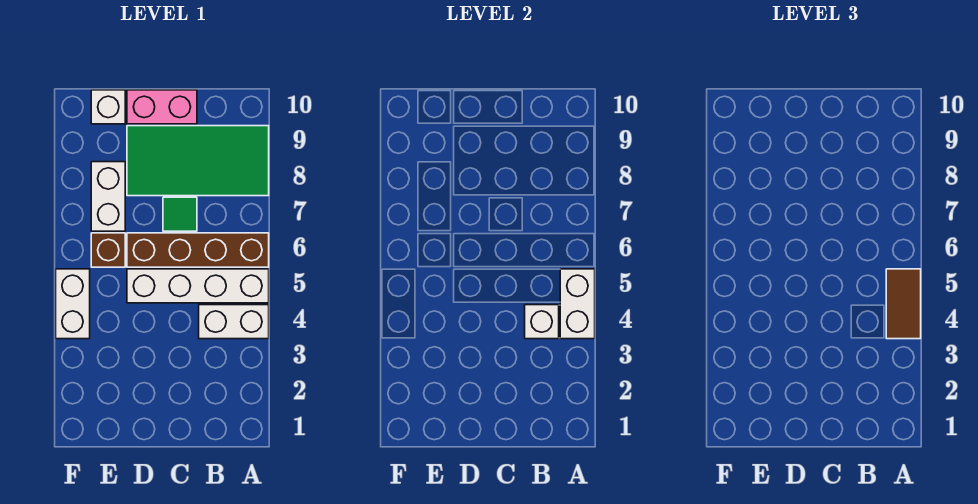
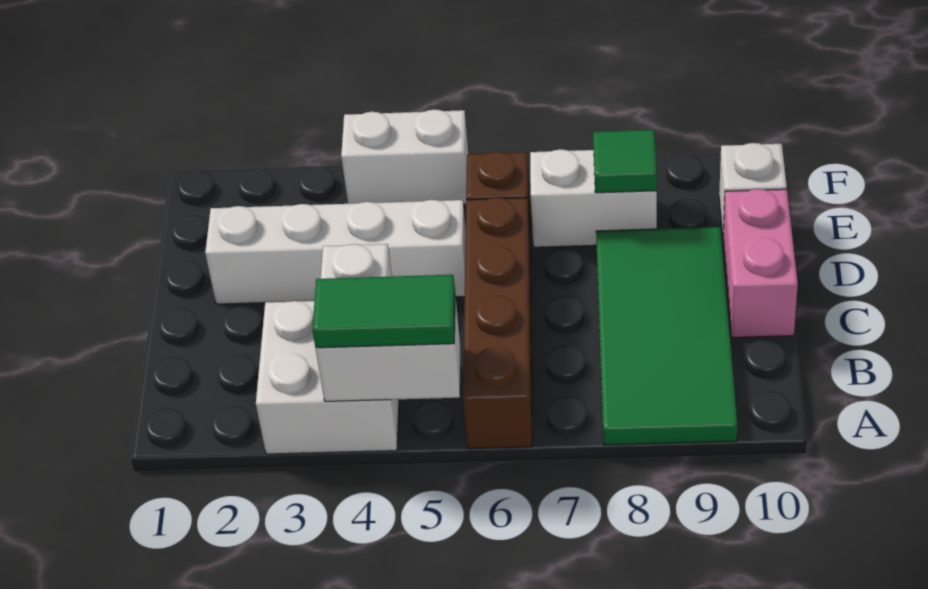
white 1x2 brick [199,305,269,339] -> white 2x2 brick [256,301,399,454]
brown 1x2 tile [886,269,921,339] -> green 1x2 tile [312,275,455,348]
white 1x4 brick [127,269,269,303] -> white 1x4 brick turned to [205,200,466,304]
green 1x1 tile [163,197,197,231] -> green 1x1 tile moved to [593,130,657,193]

